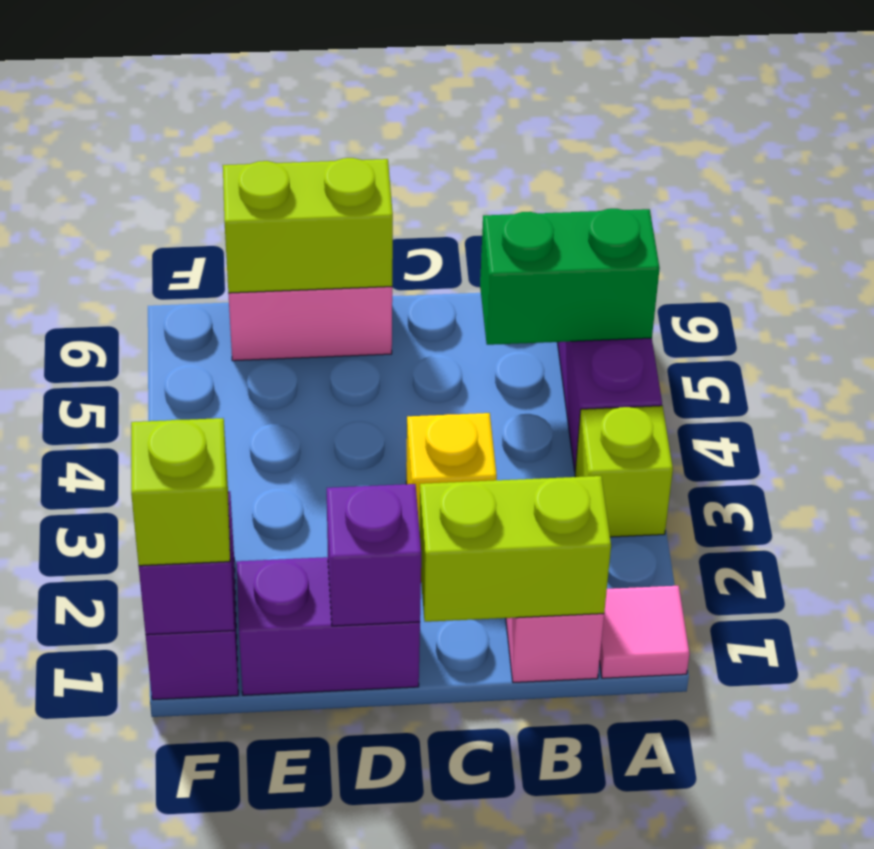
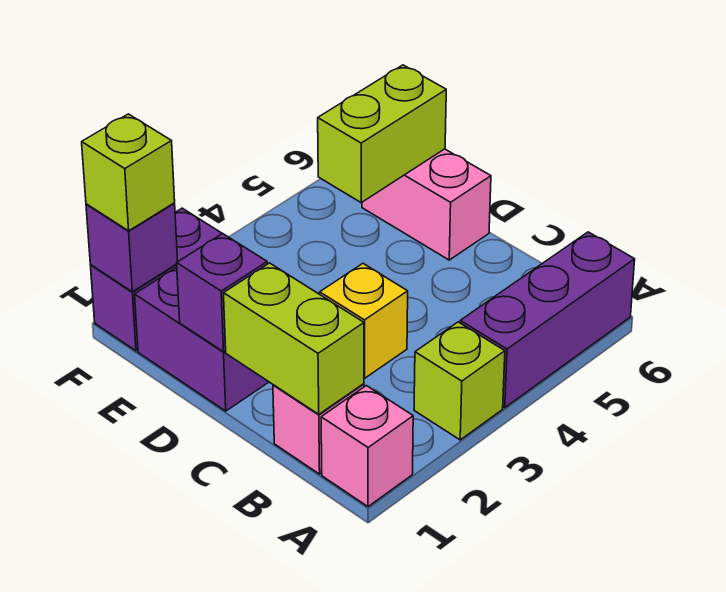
pink 1x1 tile [600,586,689,678] -> pink 1x1 brick [321,386,413,507]
green 1x2 brick [480,209,660,345] -> none
lime 1x2 brick [223,158,393,293] -> lime 1x2 brick turned to [318,65,446,202]

